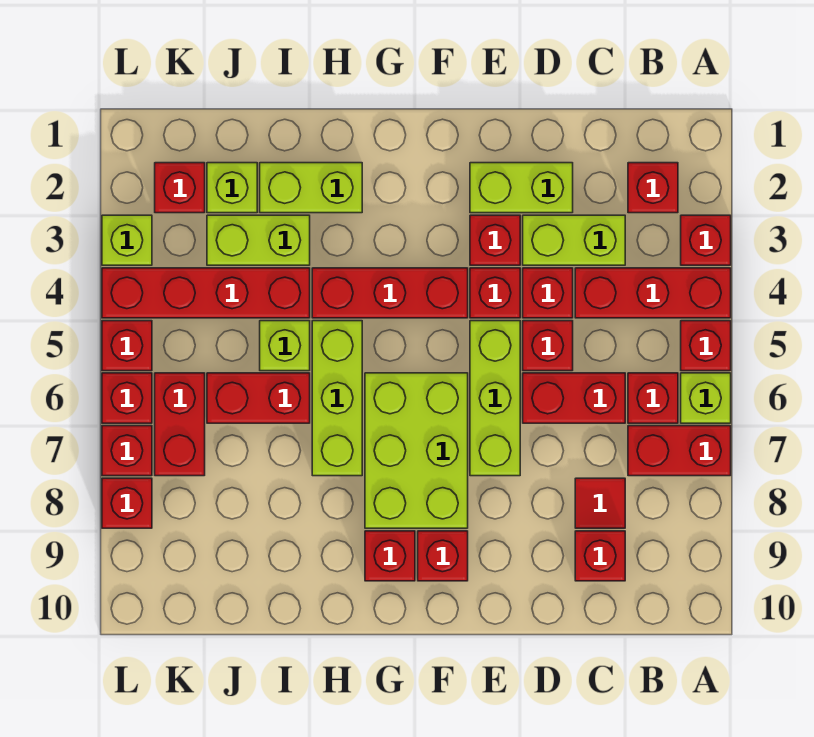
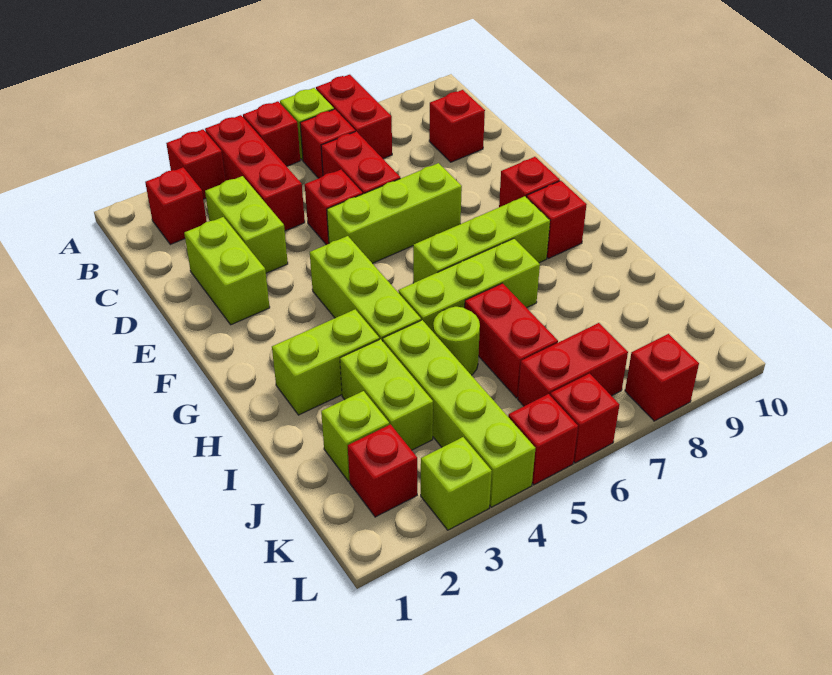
red 1x1 tile [575,478,625,528] -> none
red 1x1 brick [523,268,573,318] -> none
red 1x1 brick [470,215,520,265] -> none
red 1x1 brick [470,268,520,318] -> none
red 1x3 brick [312,268,468,318] -> lime 1x3 brick [310,236,421,341]
lime 2x3 brick [365,373,468,528] -> lime 1x3 brick [413,196,550,283]
lime 1x2 brick [260,163,362,213] -> lime 1x2 brick turned to [272,309,379,415]
red 1x4 brick [102,268,310,318] -> lime 1x4 brick [383,320,535,507]
lime 1x1 brick [260,321,310,371] -> lime 1x1 round brick [433,307,480,375]
red 1x1 brick [102,426,152,476] -> none

